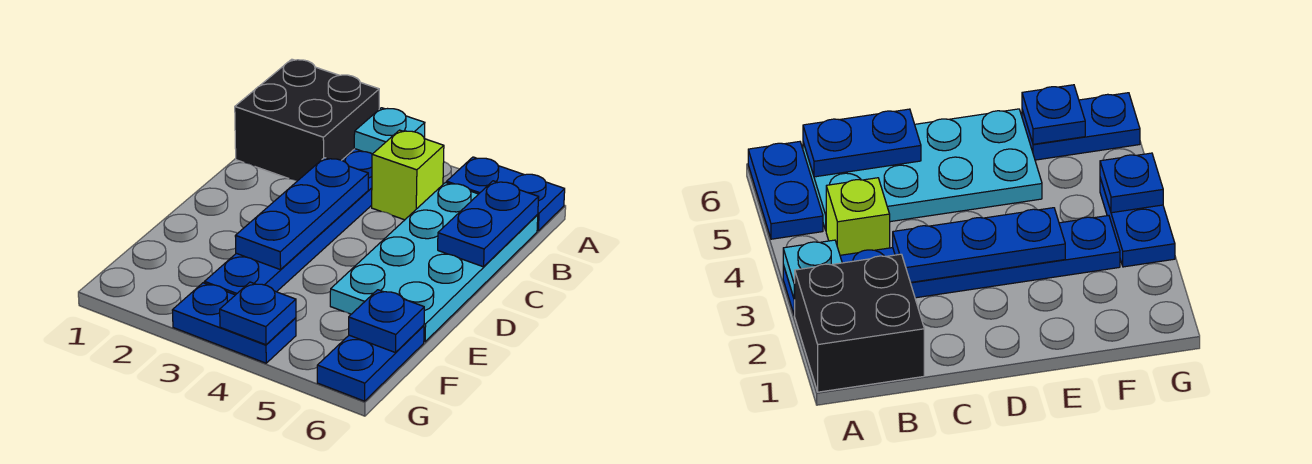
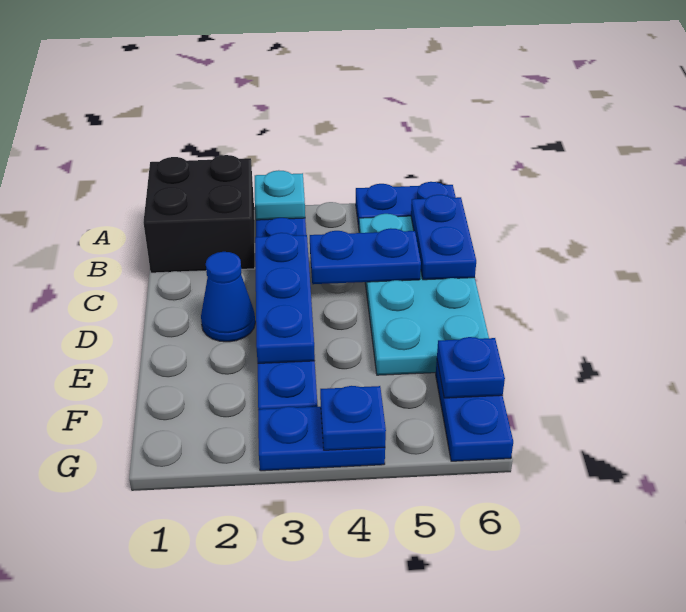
lime 1x1 brick [372,130,444,220] -> none
none -> blue 1x2 plate [310,228,421,284]
none -> blue 1x1 cone [201,252,255,342]

